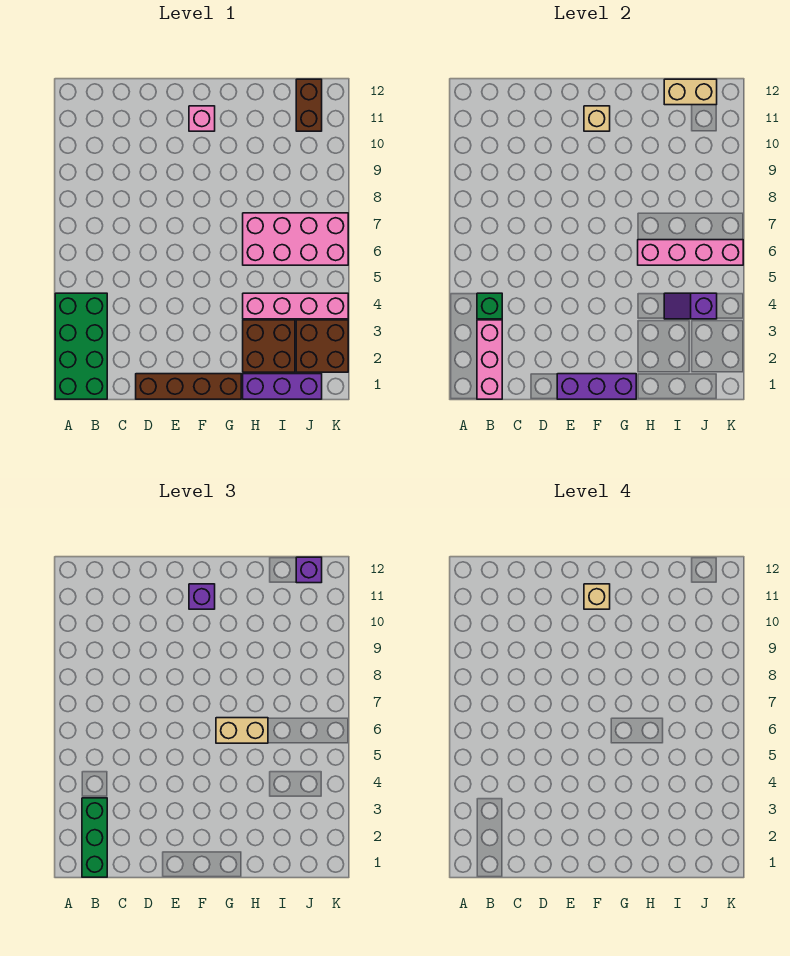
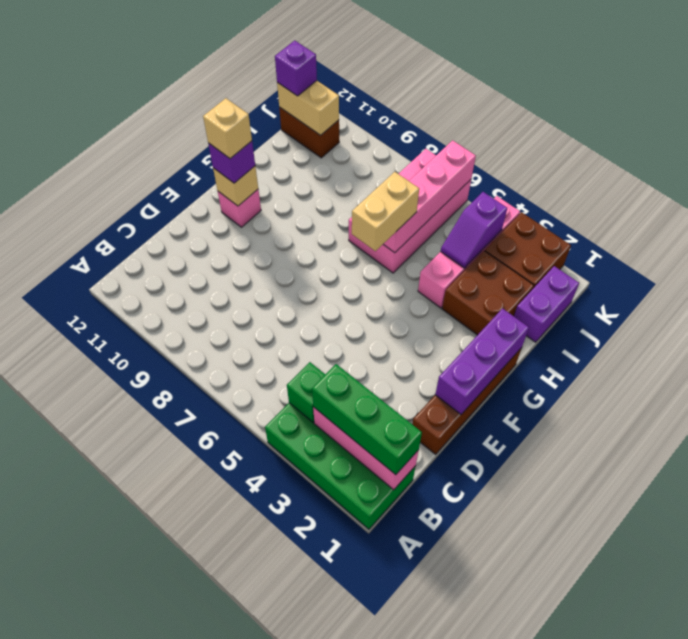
purple 1x3 brick [243,374,322,399] -> purple 1x2 brick [514,266,579,342]
tan 1x2 brick [664,79,717,105] -> tan 1x2 brick turned to [277,81,339,135]

